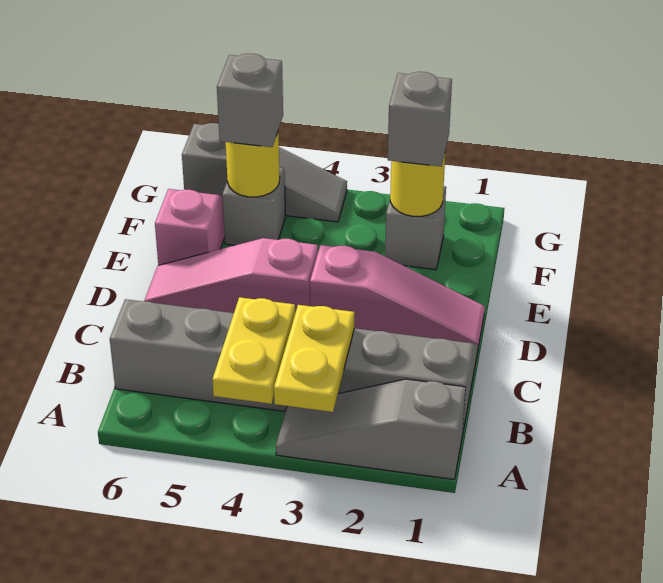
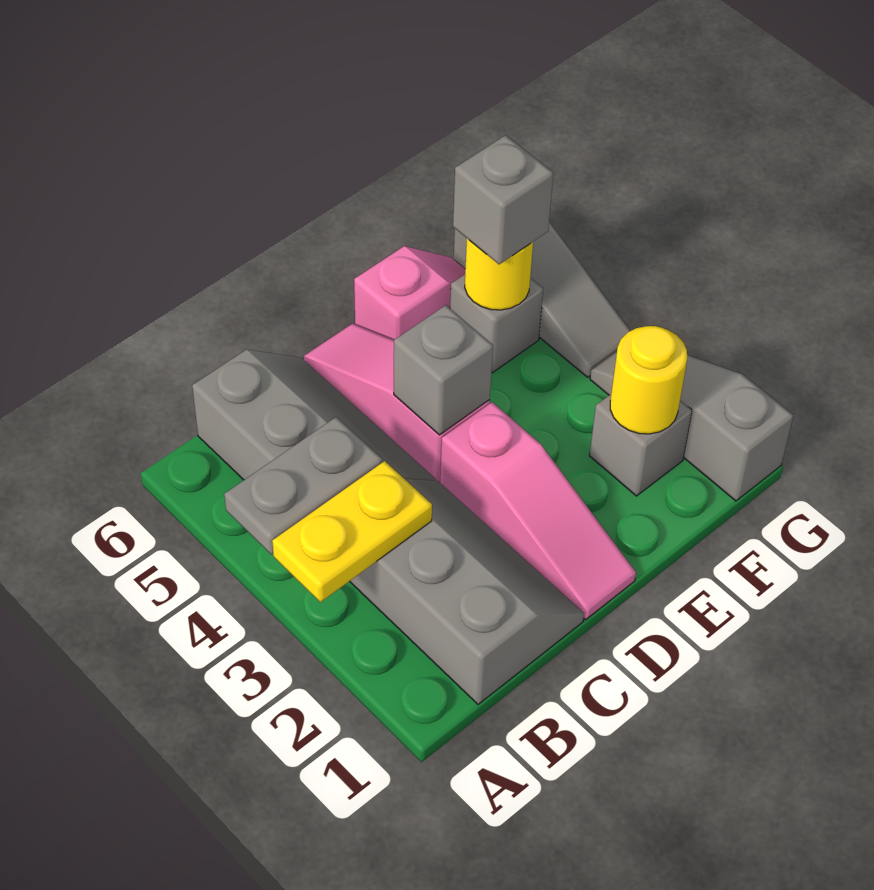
grey 1x3 slope [276,379,466,479] -> grey 1x3 slope moved to [590,352,793,501]
yellow 1x2 plate [212,297,295,404] -> grey 1x2 plate [224,417,382,554]
grey 1x1 brick [388,72,452,167] -> grey 1x1 brick moved to [394,305,493,435]

